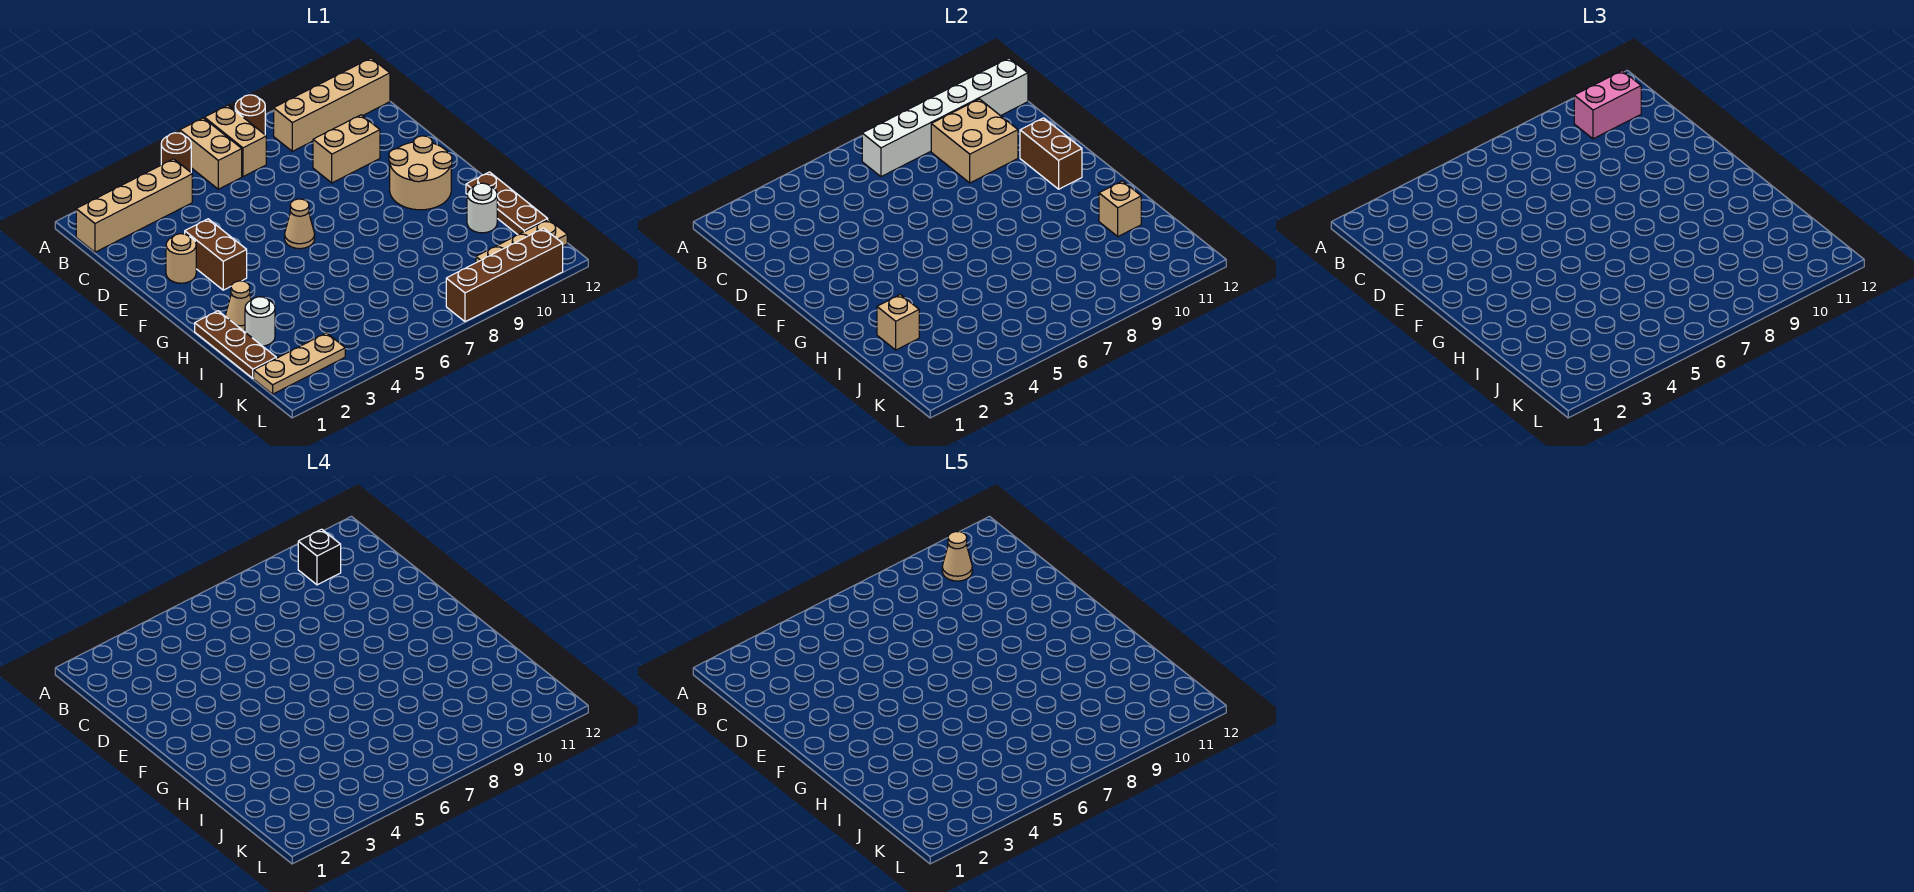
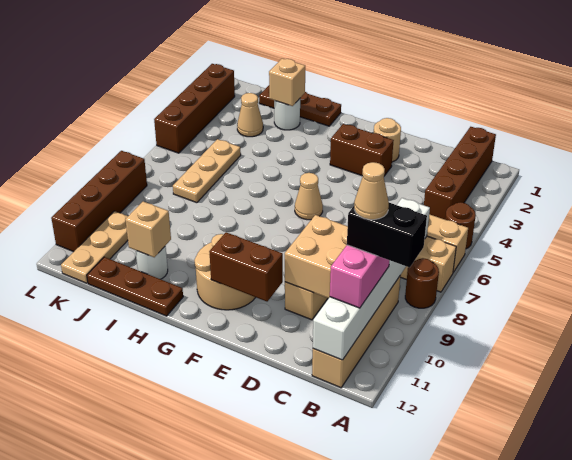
tan 1x4 brick [76,159,192,252] -> brown 1x4 brick [424,127,496,219]
black 1x1 brick [298,529,341,585] -> black 1x2 brick [347,203,427,268]
tan 1x1 cone [225,281,251,330] -> tan 1x1 cone moved to [237,93,263,137]
tan 1x3 plate [254,333,345,394] -> tan 1x3 plate moved to [173,139,241,203]
none -> brown 1x4 brick [154,64,235,153]

